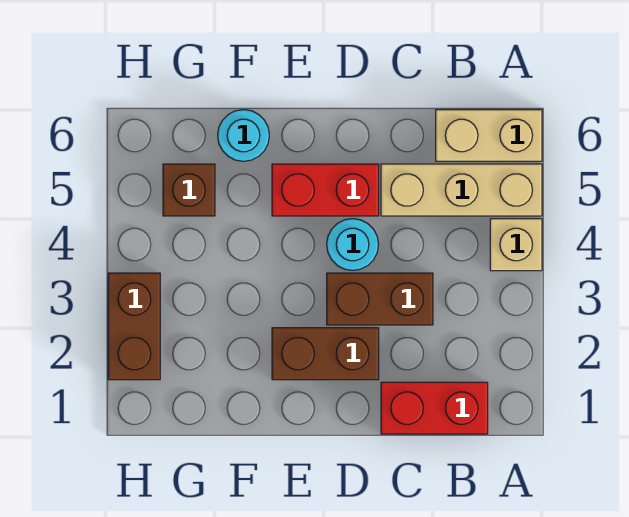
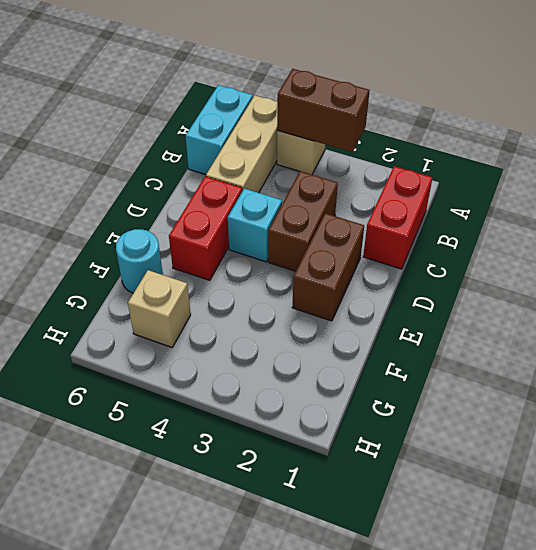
tan 1x2 brick [436,110,542,161] -> cyan 1x2 brick [185,85,253,175]
cyan 1x1 round brick [327,219,378,270] -> cyan 1x1 brick [228,188,282,262]
brown 1x1 brick [163,164,215,216] -> tan 1x1 brick [128,270,191,347]
brown 1x2 brick [108,273,160,380] -> brown 1x2 brick moved to [277,69,370,152]

